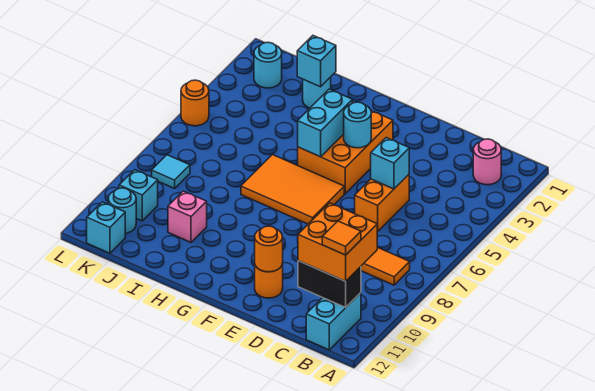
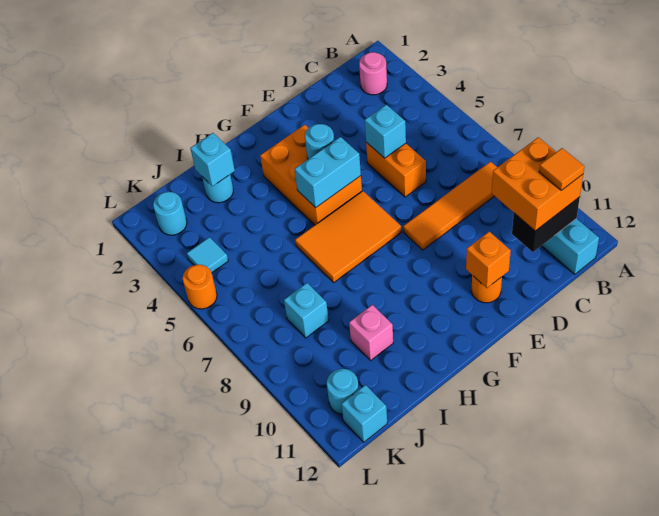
orange 1x1 round brick [255,226,283,272] -> orange 1x1 brick [466,232,511,288]
cyan 1x2 brick [298,89,352,157] -> cyan 1x2 brick turned to [295,137,361,208]
cyan 1x1 tile [152,155,190,189] -> cyan 1x1 tile moved to [187,237,228,273]
cyan 1x1 brick [119,170,158,221] -> cyan 1x1 brick moved to [284,283,329,338]

